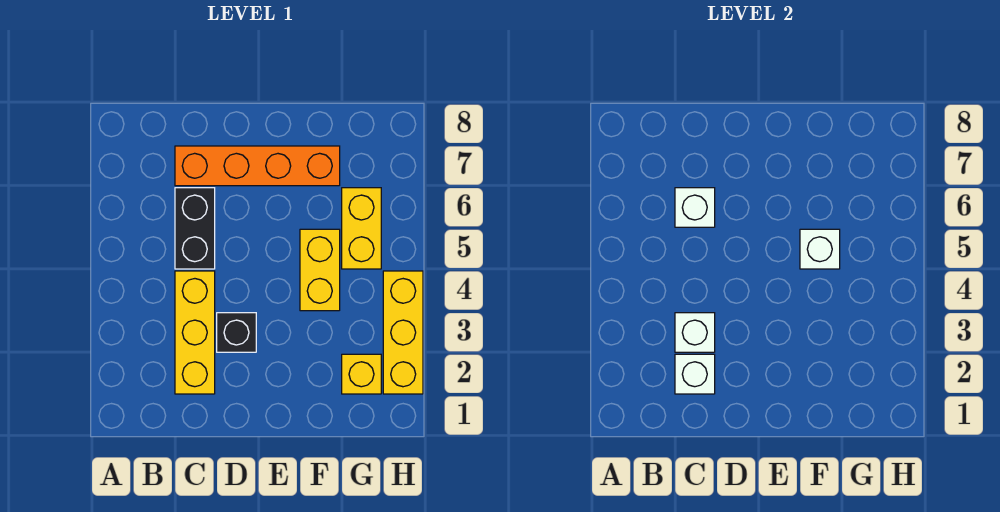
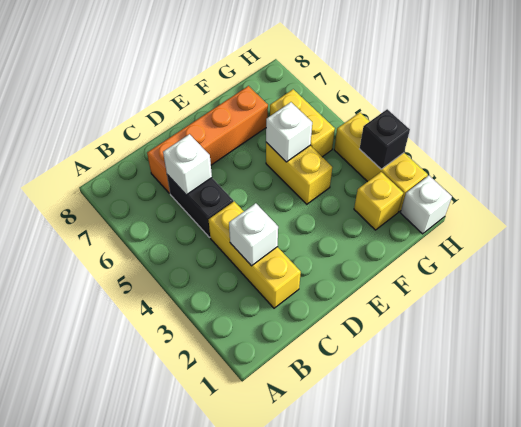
white 1x1 brick [675,354,715,394] -> white 1x1 brick moved to [400,176,452,234]
black 1x1 brick [217,313,256,352] -> black 1x1 brick moved to [360,109,410,169]

